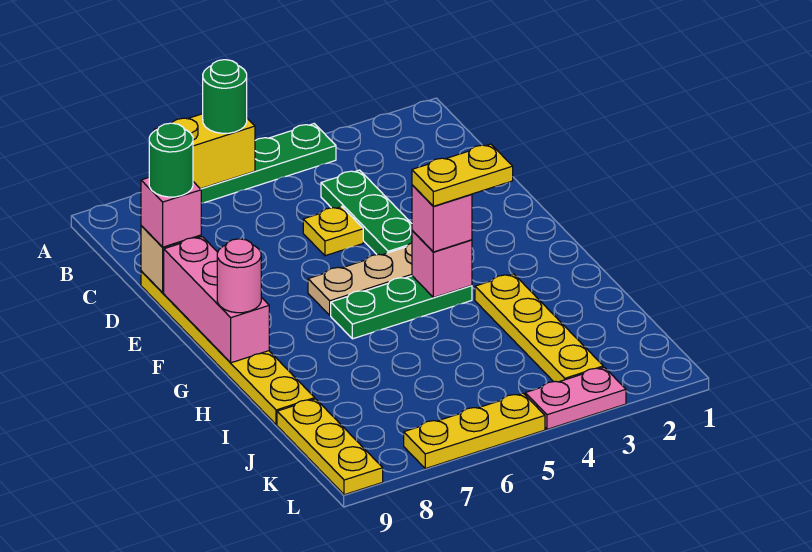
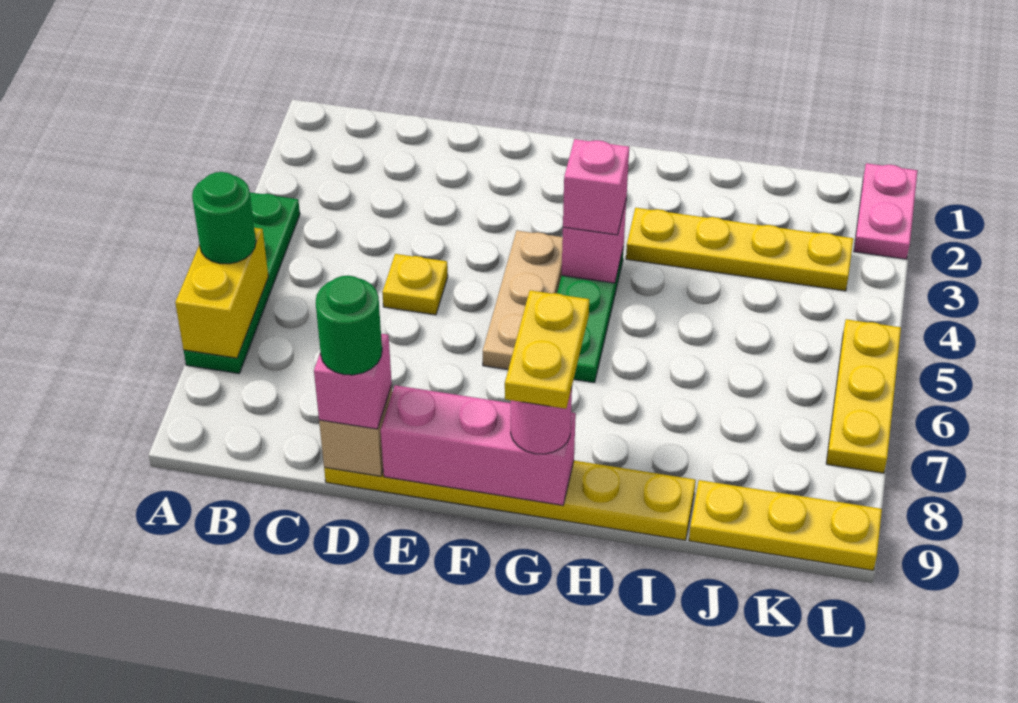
green 1x3 plate [321,170,412,255] -> none
yellow 1x2 plate [412,144,513,206] -> yellow 1x2 plate moved to [505,290,589,409]
pink 1x2 plate [525,367,626,429] -> pink 1x2 plate moved to [854,163,918,259]

